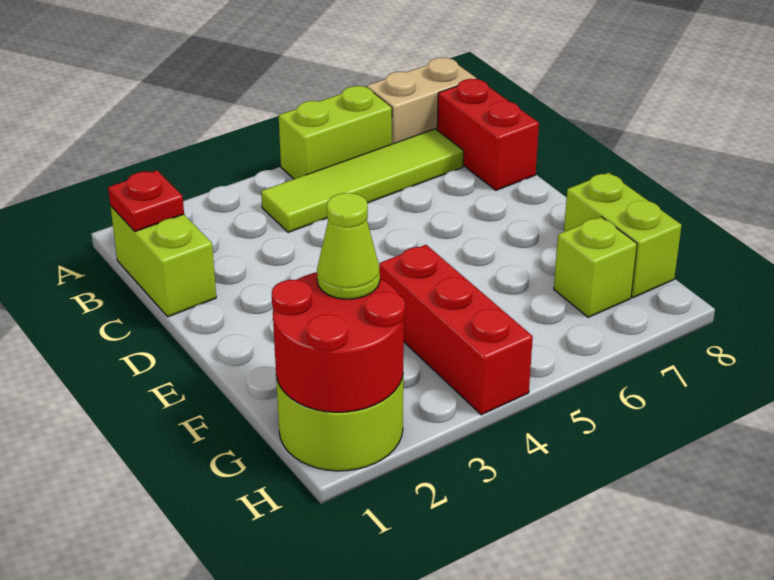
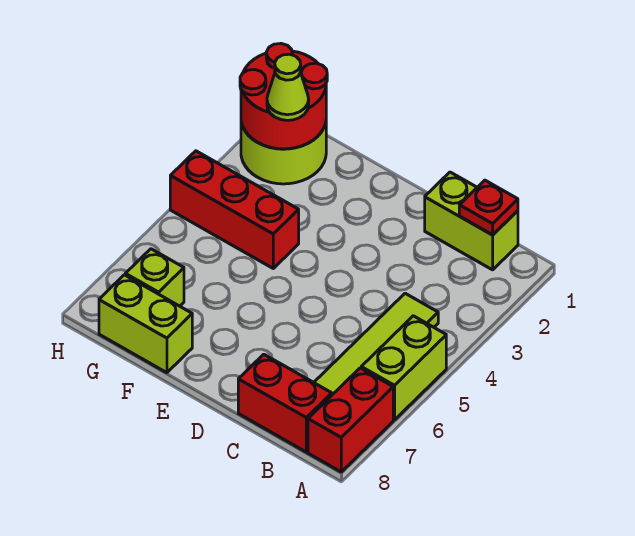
tan 1x2 brick [367,58,476,144] -> red 1x2 brick [308,368,393,472]

